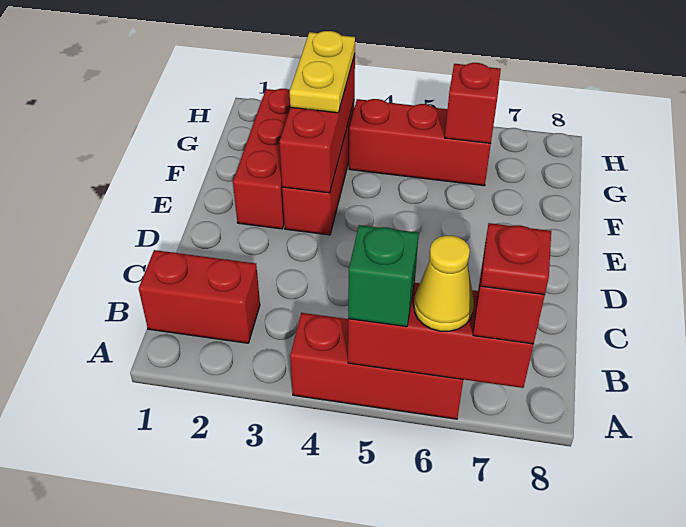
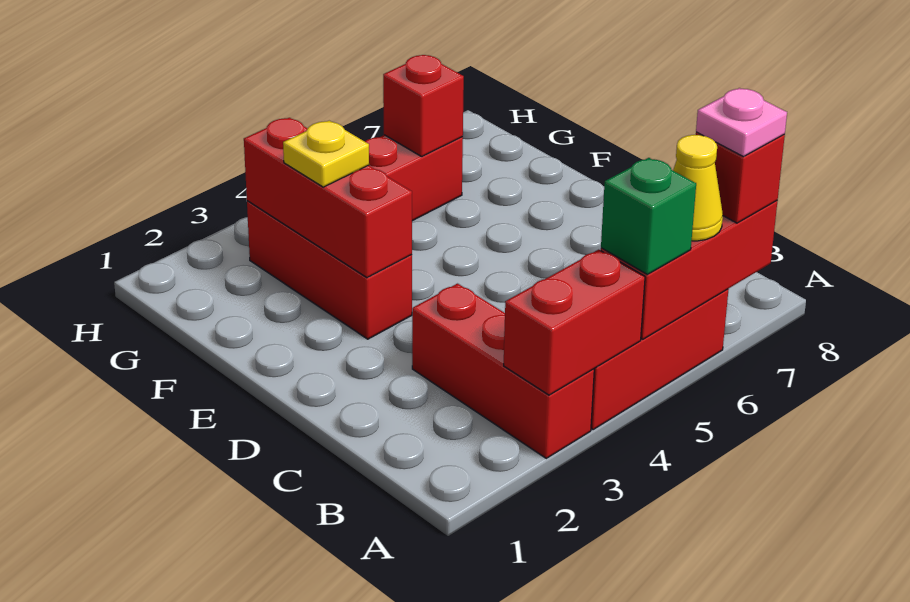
red 1x1 plate [481,223,551,295] -> pink 1x1 plate [696,88,787,157]
red 1x2 brick [139,250,260,343] -> red 1x2 brick moved to [504,250,645,395]
red 1x3 brick [233,89,290,229] -> red 1x3 brick moved to [412,284,594,458]
yellow 1x2 plate [290,31,355,113] -> yellow 1x1 plate [283,121,369,187]

